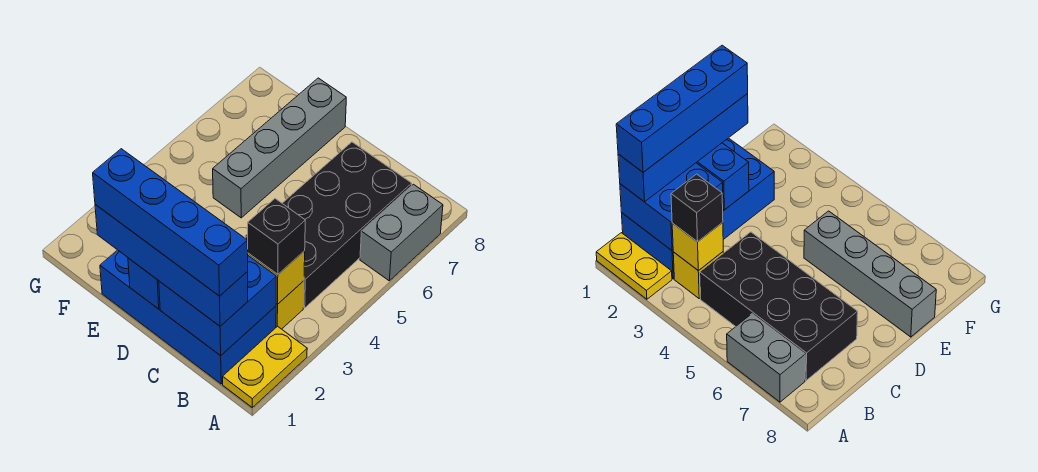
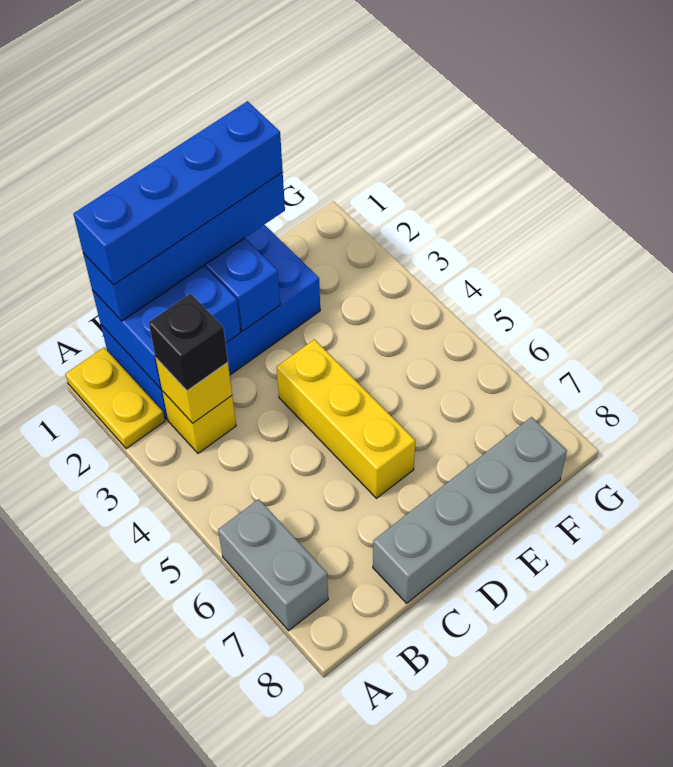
black 2x4 brick [245,142,412,308] -> none
none -> yellow 1x3 brick [277,340,415,498]
grey 1x4 brick [213,78,346,218] -> grey 1x4 brick turned to [373,417,567,603]

